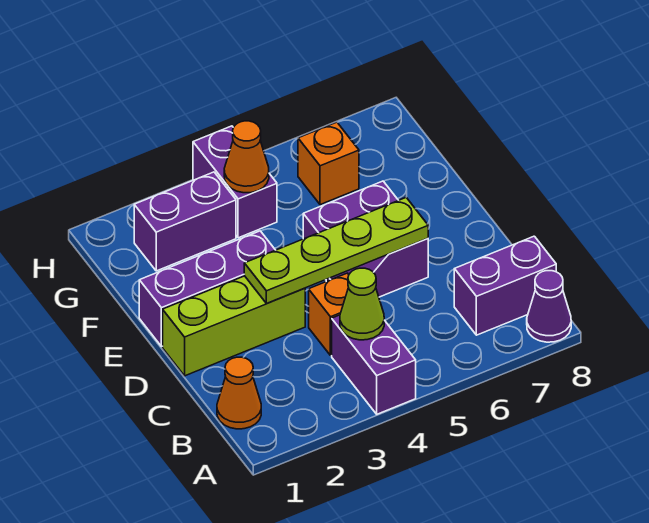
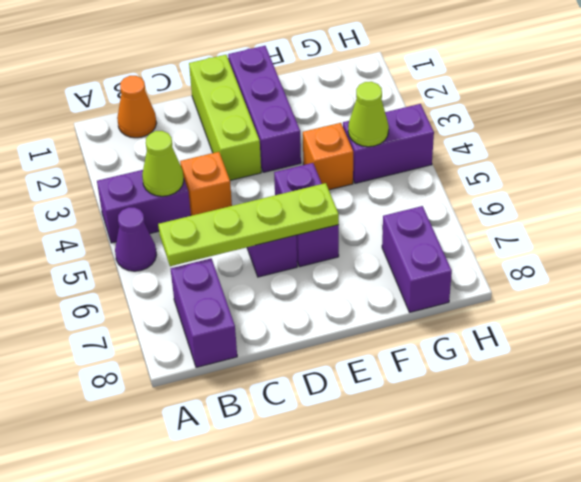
purple 1x1 cone [527,271,571,342] -> purple 1x1 cone moved to [115,207,156,271]
lime 1x4 plate [244,198,428,303] -> lime 1x4 plate turned to [158,183,339,266]
purple 1x2 brick [134,172,236,271] -> purple 1x2 brick moved to [382,206,452,312]
orange 1x1 cone [224,121,269,193] -> lime 1x1 cone [348,82,389,147]
orange 1x1 brick [298,122,359,205] -> orange 1x1 brick moved to [303,123,353,190]

